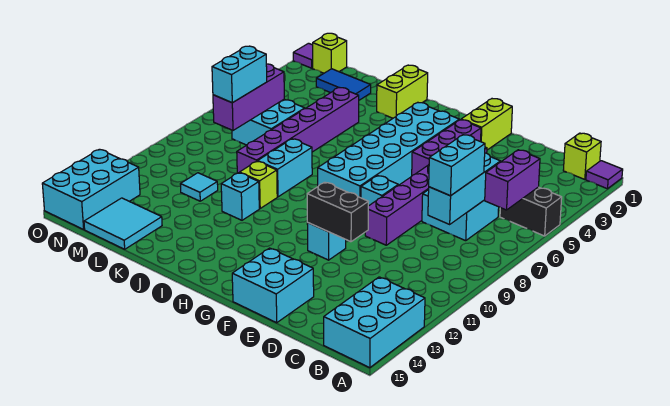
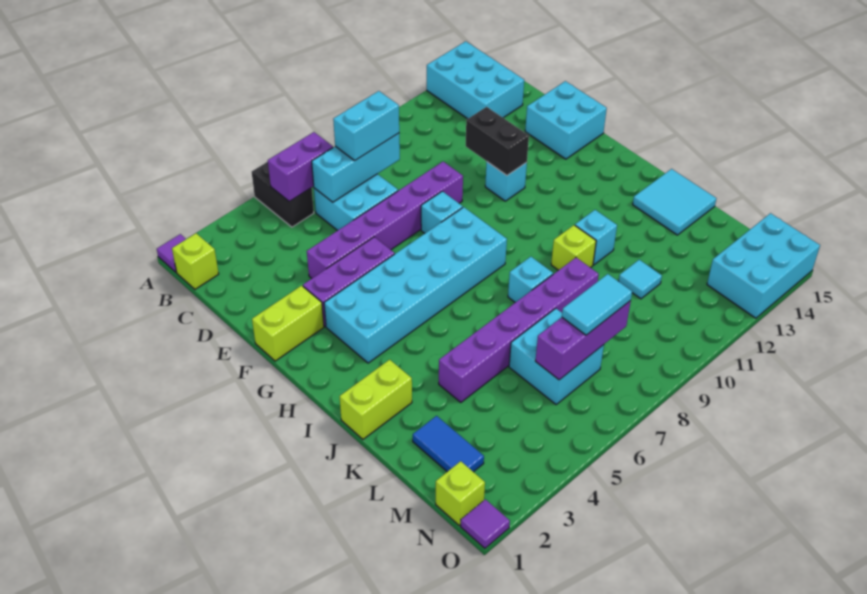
cyan 2x3 brick [324,277,425,368] -> cyan 2x3 brick turned to [427,41,524,119]
cyan 1x2 brick [258,139,312,197] -> cyan 1x1 brick [508,257,553,302]
cyan 2x2 tile [84,198,162,249] -> cyan 2x2 tile moved to [633,169,716,235]
cyan 1x2 brick [212,46,267,103] -> cyan 1x2 tile [562,274,632,335]

